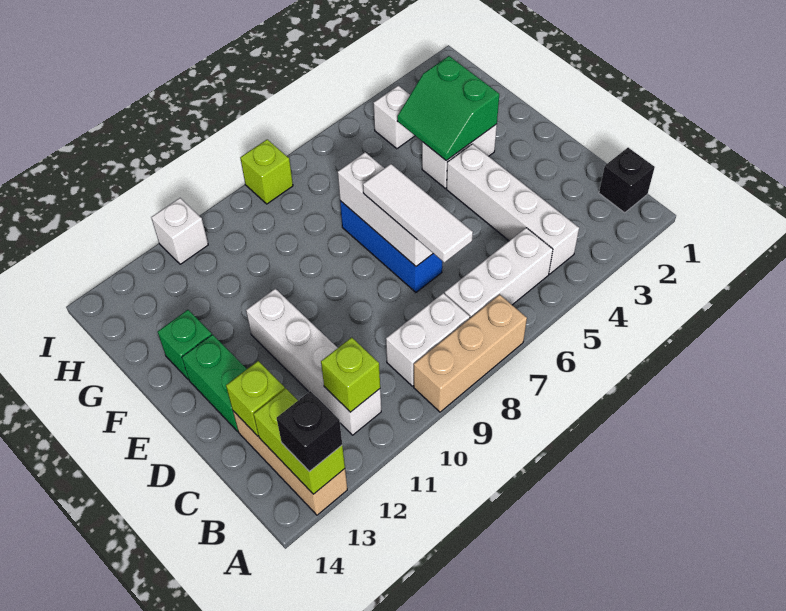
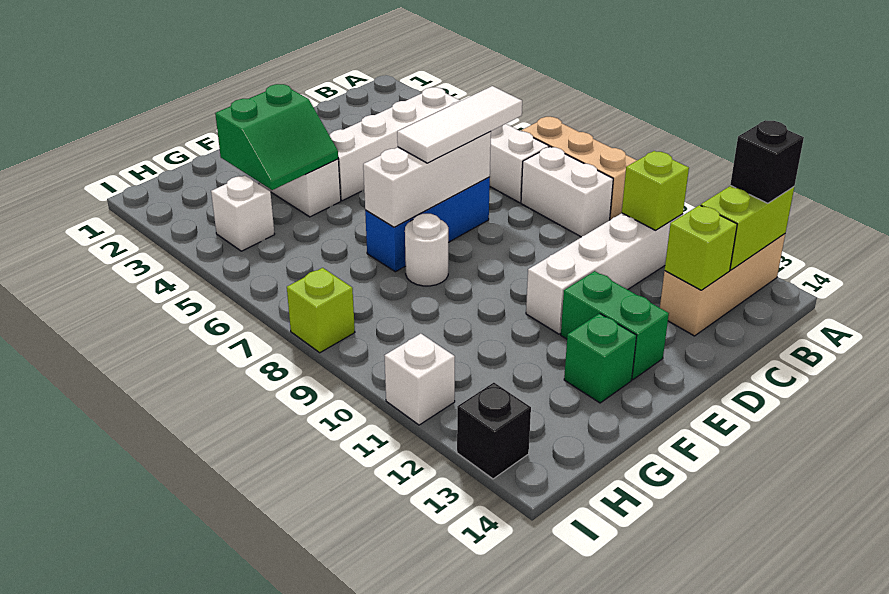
black 1x1 brick [599,148,655,213] -> black 1x1 brick moved to [457,383,531,479]
green 1x2 brick [182,335,247,431] -> green 1x2 brick turned to [561,271,669,380]
none -> white 1x1 round brick [405,214,448,286]

